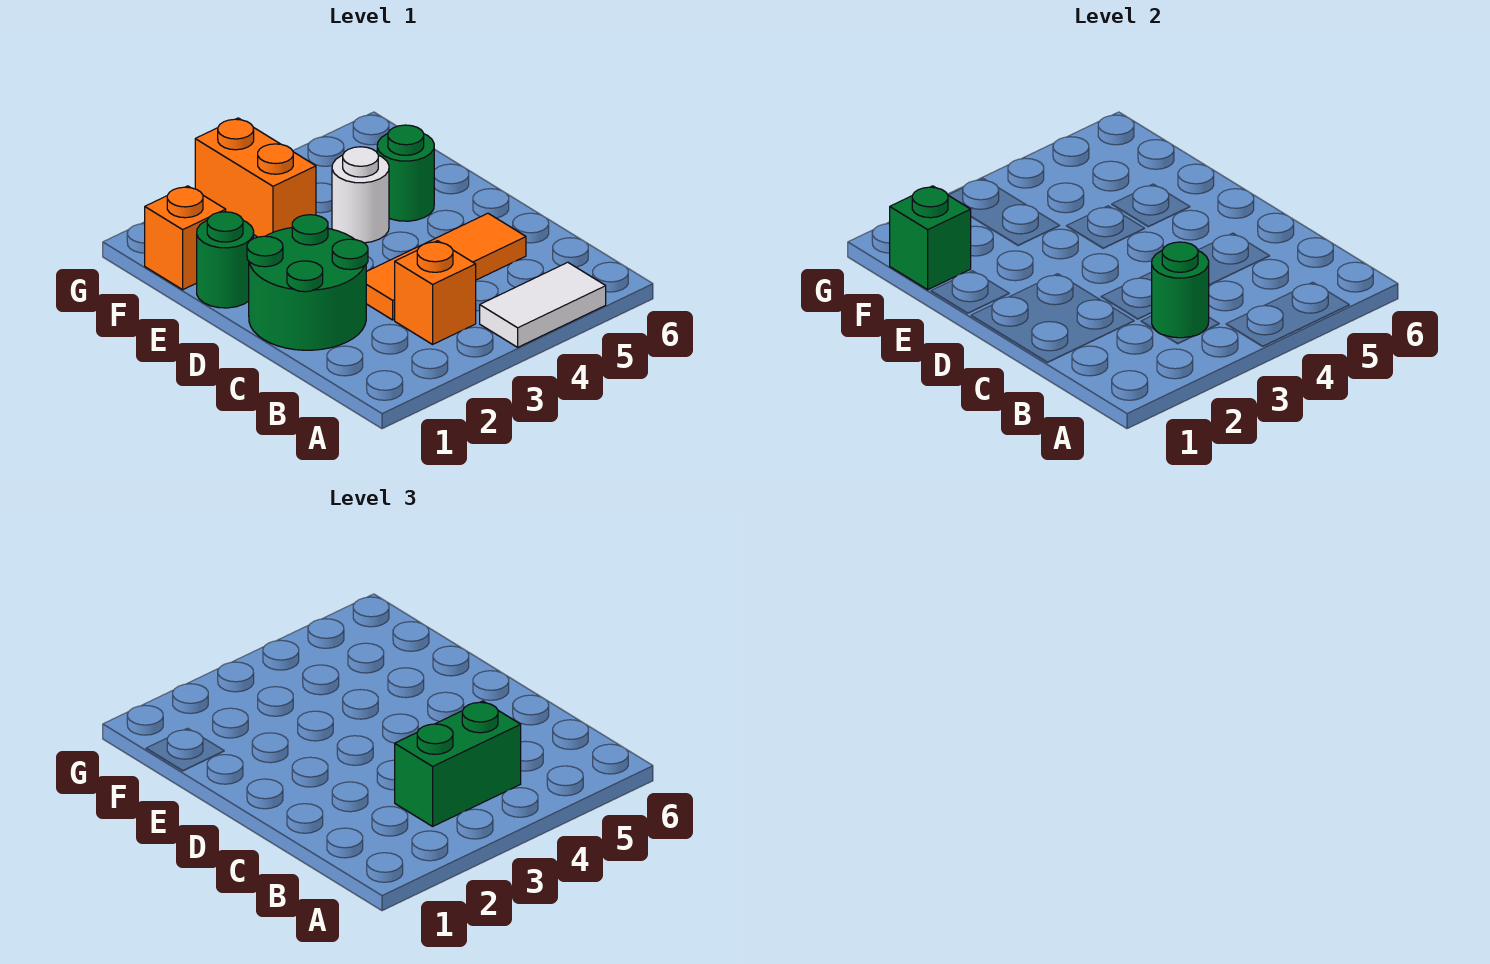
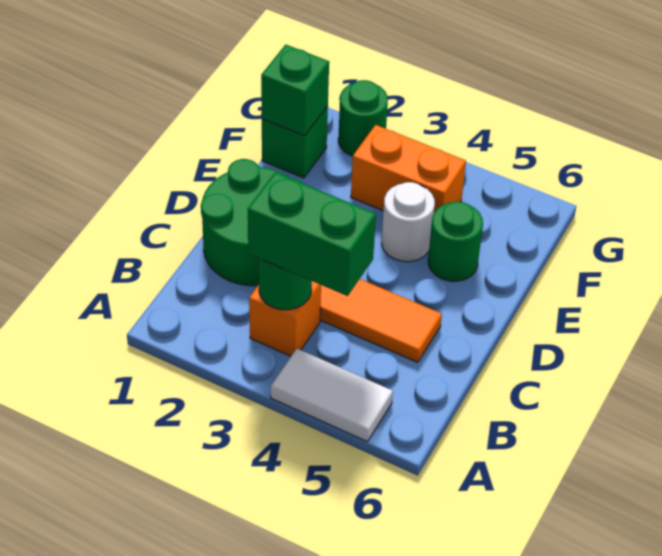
green 1x1 round brick [197,212,254,308] -> green 1x1 round brick moved to [338,80,388,156]
orange 1x1 brick [145,186,226,290] -> green 1x1 brick [262,106,328,178]
orange 1x2 brick [195,118,316,237] -> orange 1x2 brick turned to [351,125,466,212]

